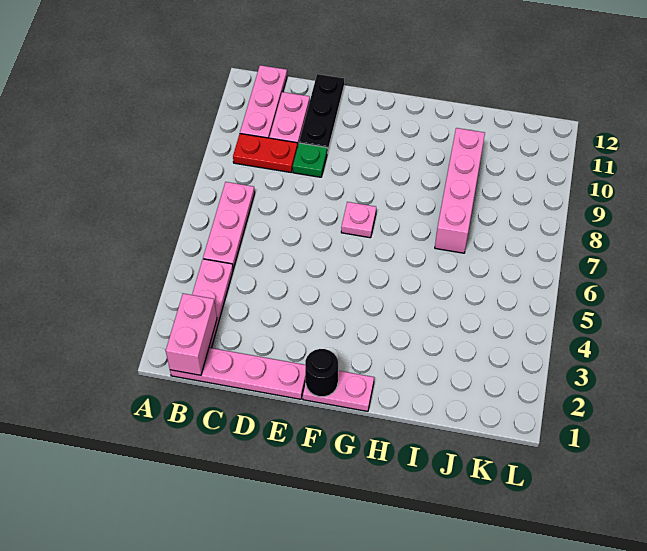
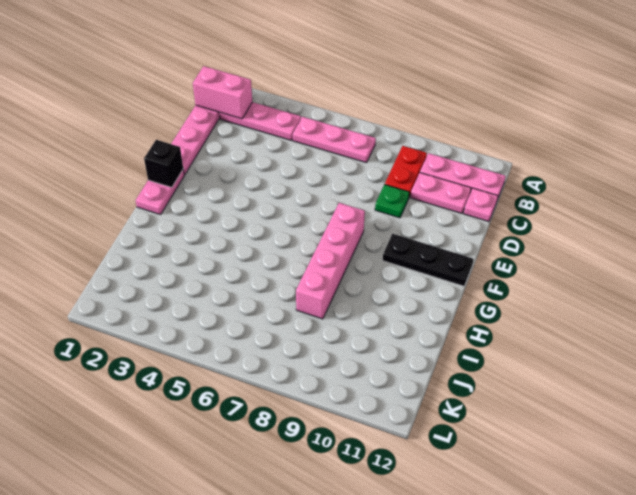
black 1x3 plate [299,74,344,153] -> black 1x3 plate moved to [383,234,474,286]
black 1x1 round brick [305,349,338,397] -> black 1x1 brick [144,140,183,187]
pink 1x1 plate [341,202,376,238] -> pink 1x1 plate moved to [464,188,498,222]
pink 1x4 brick [435,128,485,253] -> pink 1x4 brick turned to [296,203,365,319]

